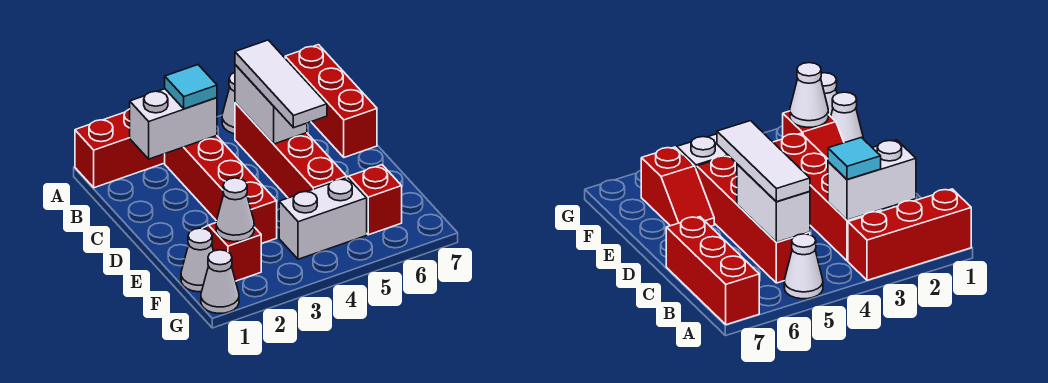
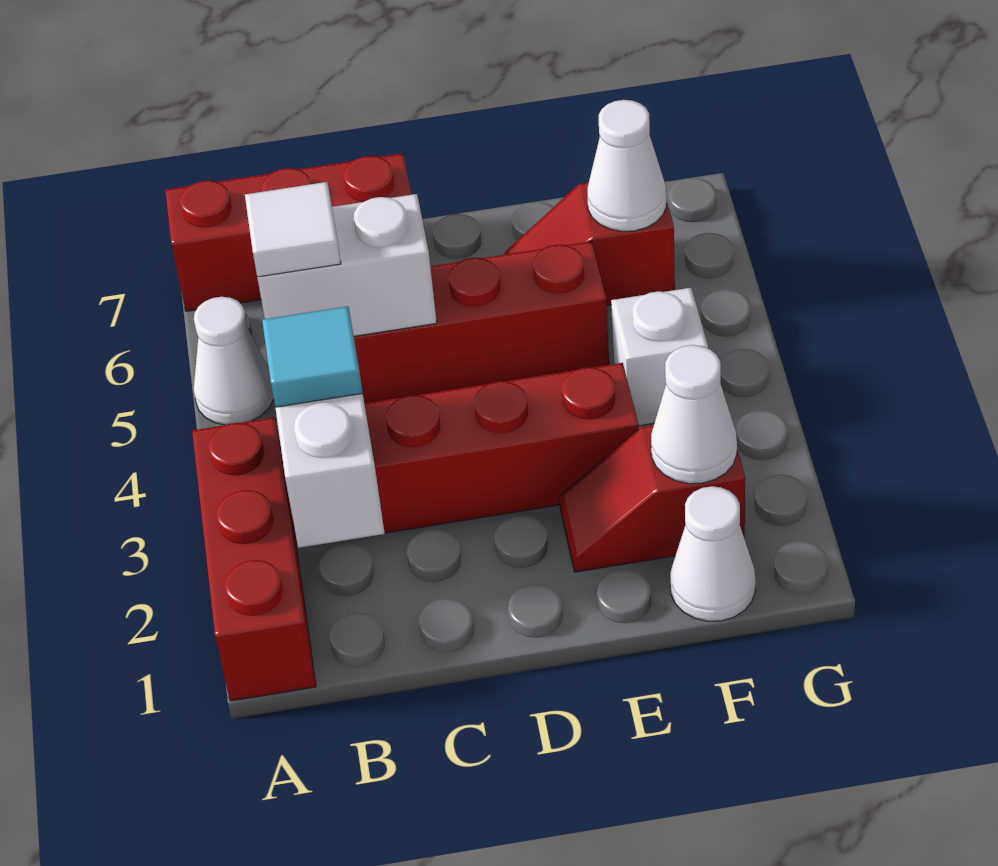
white 1x3 tile [235,40,327,128] -> white 1x1 tile [245,182,341,277]
white 1x2 brick [279,177,367,259] -> white 1x1 brick [611,288,708,426]
white 1x1 cone [201,250,239,313] -> white 1x1 cone moved to [587,100,666,231]

